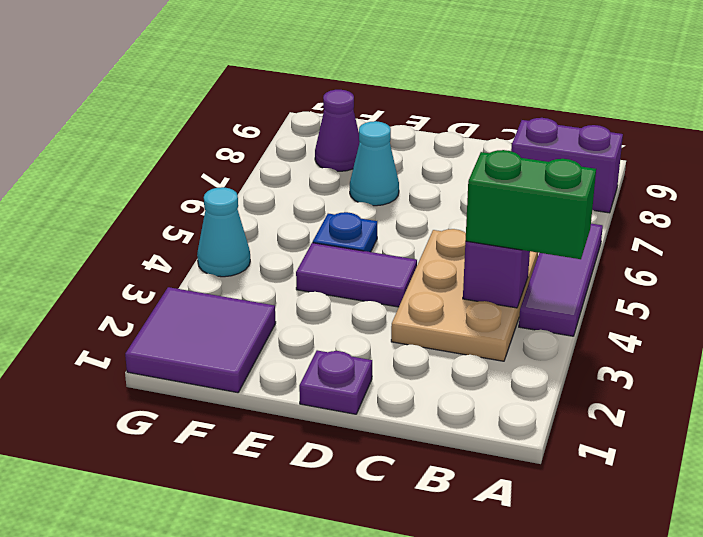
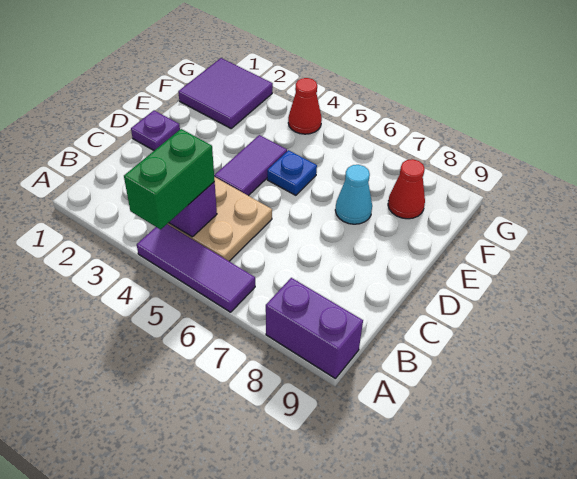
purple 1x2 brick [511,118,623,213] -> purple 1x2 brick turned to [266,278,363,379]
purple 1x1 cone [315,90,360,171] -> red 1x1 cone [388,159,425,219]
cyan 1x1 cone [197,187,250,277] -> red 1x1 cone [288,78,322,134]

